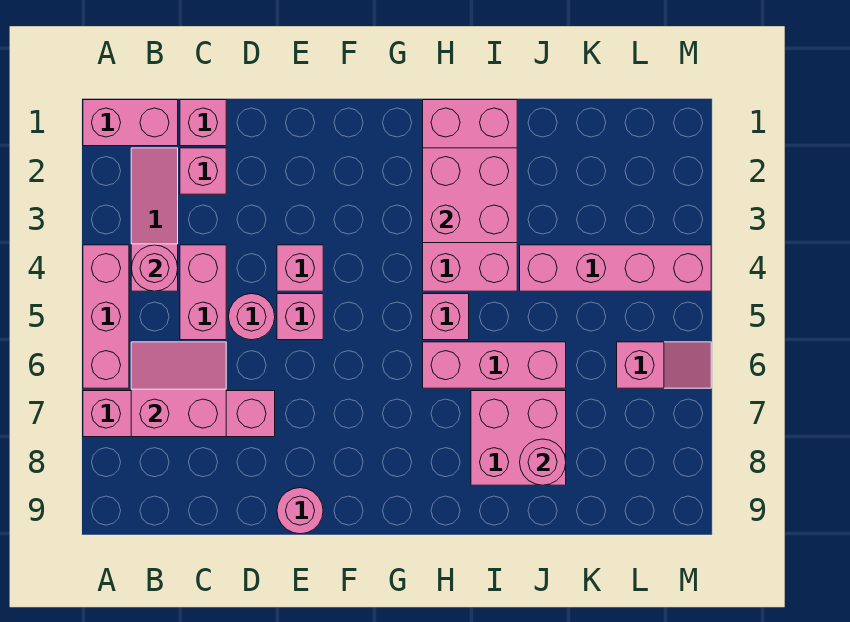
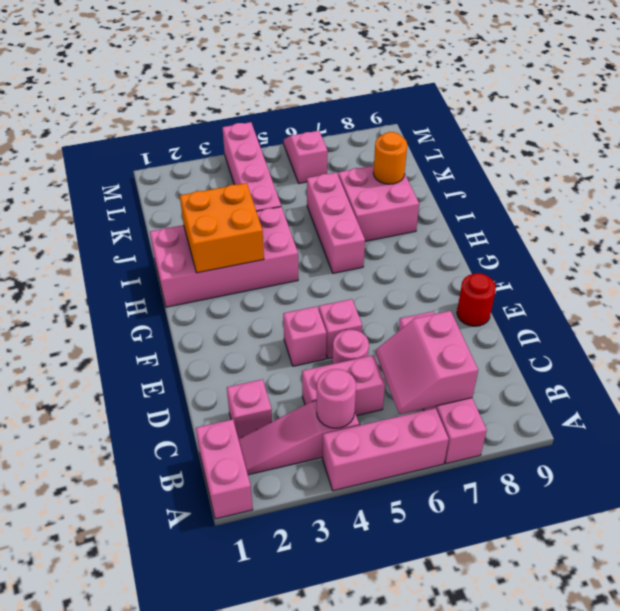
pink 1x1 brick [180,100,226,146] -> none
pink 1x1 round brick [277,488,323,534] -> red 1x1 round brick [457,273,496,326]
pink 2x2 brick [423,148,517,243] -> orange 2x2 brick [180,183,264,273]
pink 1x1 brick [423,294,469,340] -> none
pink 1x1 round brick [520,439,566,485] -> orange 1x1 round brick [373,132,407,184]

